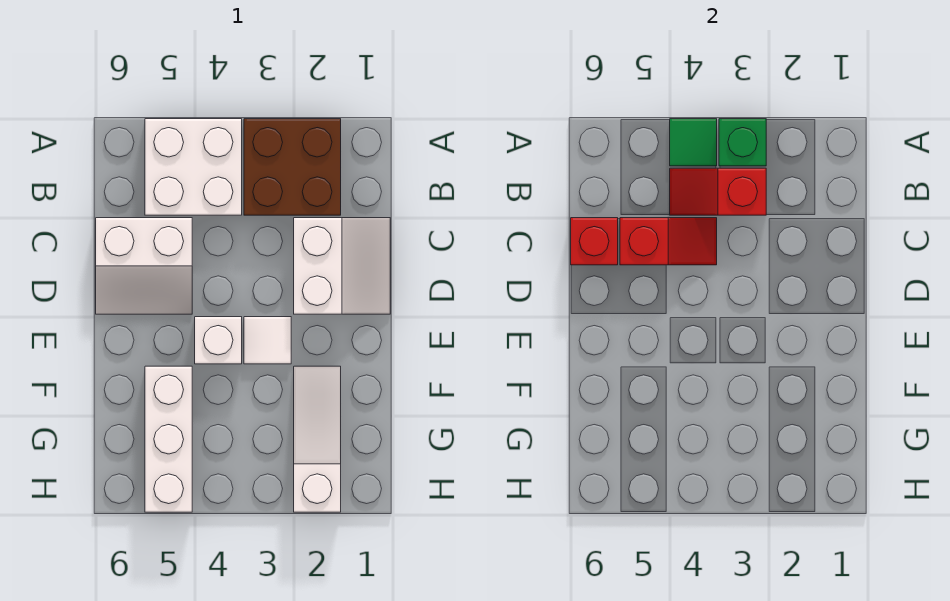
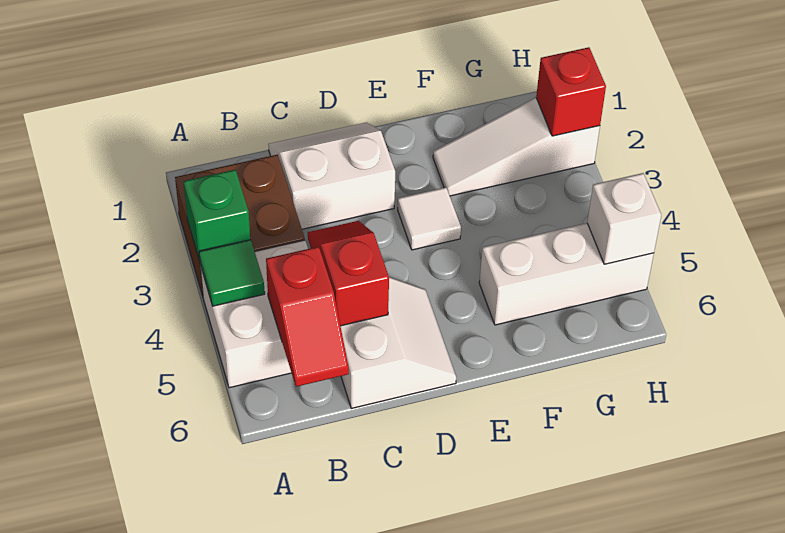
red 1x2 slope [670,168,766,215] -> red 1x2 slope moved to [266,247,349,387]
red 1x1 brick [571,218,618,265] -> red 1x1 brick moved to [536,47,606,136]
white 1x1 brick [195,317,242,364] -> white 1x1 brick moved to [587,173,661,264]

